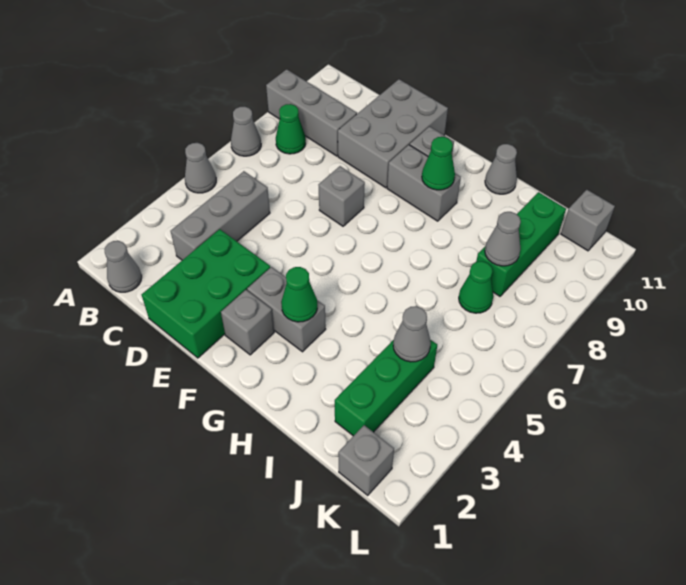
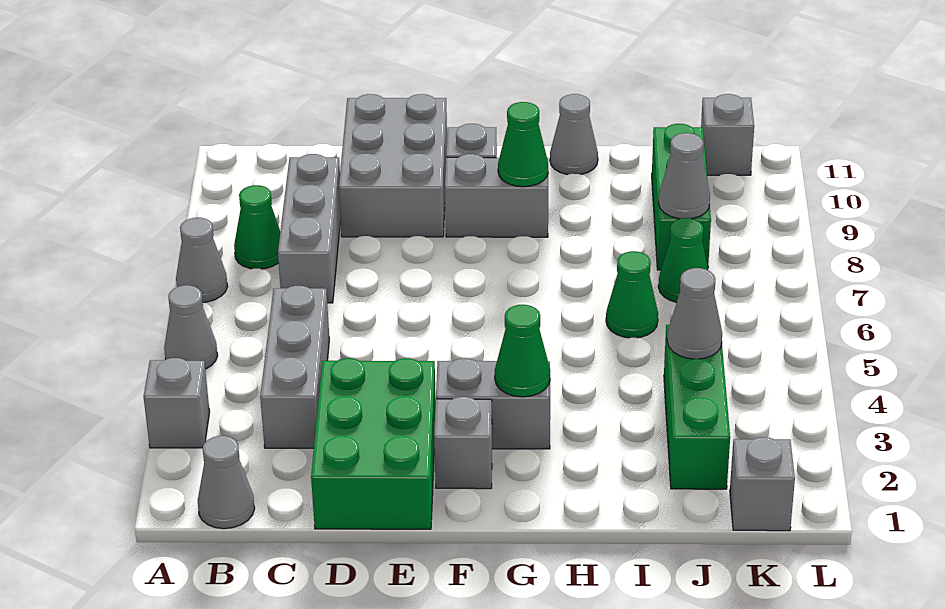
grey 1x3 brick [266,69,357,156] -> grey 1x3 brick turned to [278,154,341,303]
grey 1x1 brick [319,166,365,226] -> grey 1x1 brick moved to [144,358,210,448]
none -> green 1x1 cone [606,251,658,338]

